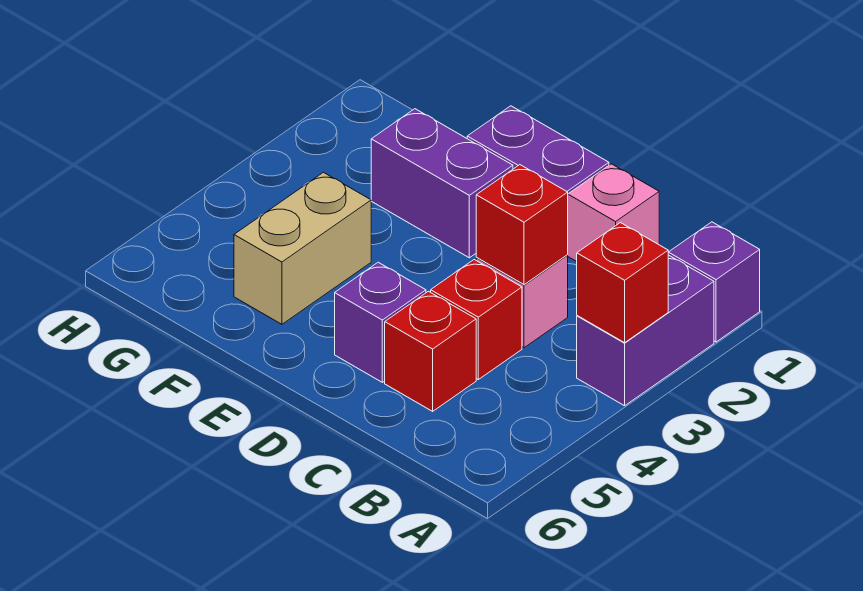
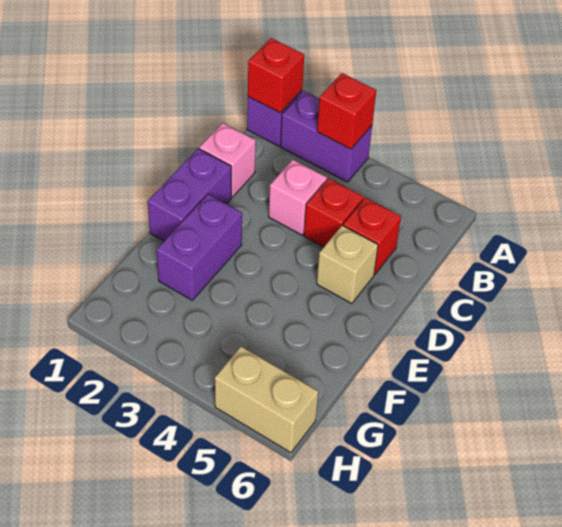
red 1x1 brick [476,165,568,285] -> red 1x1 brick moved to [248,38,304,113]
purple 1x1 brick [335,262,426,382] -> tan 1x1 brick [317,225,378,304]
tan 1x2 brick [234,172,371,324] -> tan 1x2 brick moved to [215,346,318,453]

